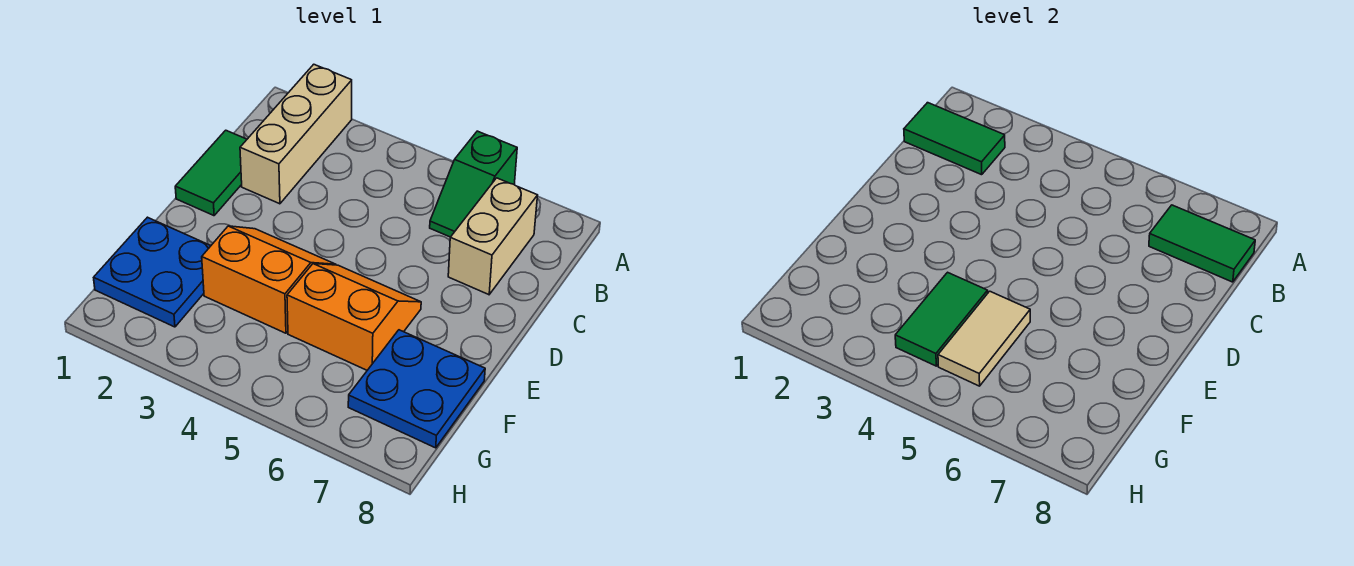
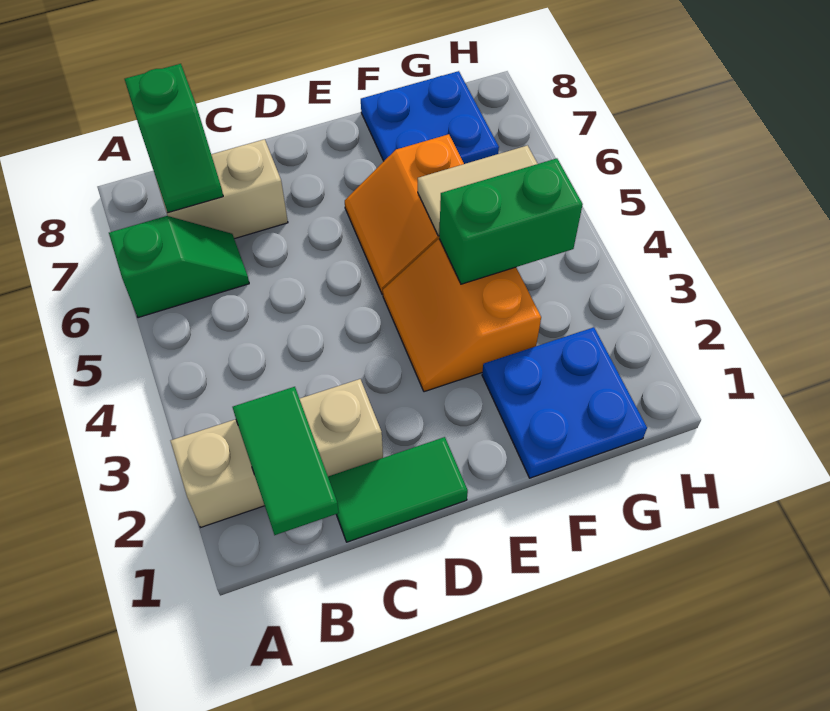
green 1x2 tile [1149,205,1255,282] -> green 1x2 slope [125,64,223,212]
green 1x2 tile [895,272,988,366] -> green 1x2 brick [439,158,583,284]

